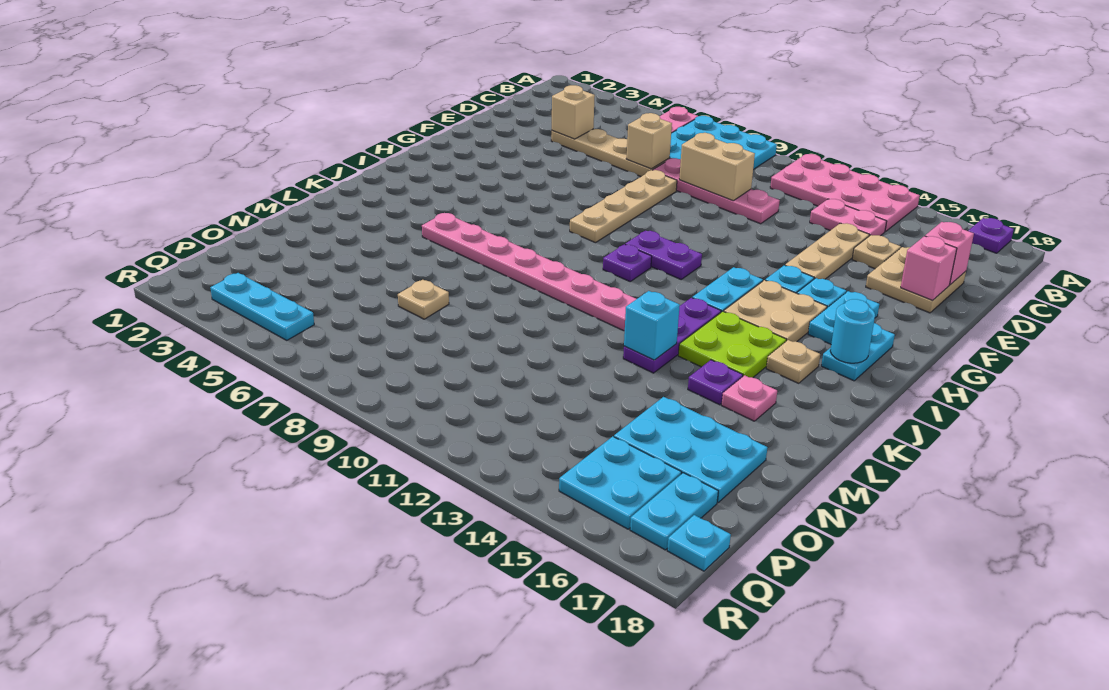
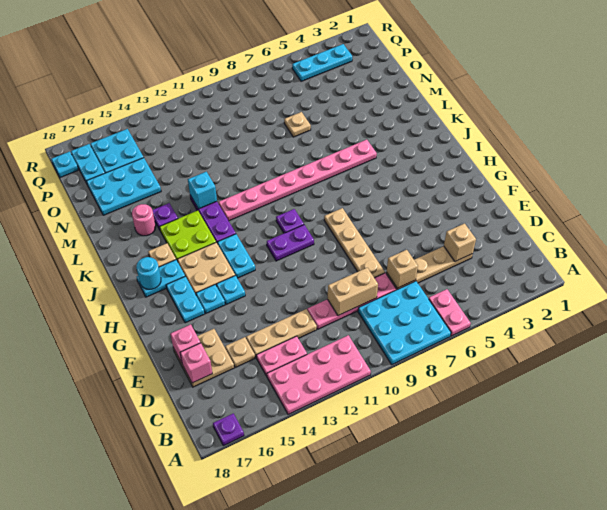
tan 1x3 plate [785,223,869,279] -> tan 1x3 plate turned to [246,309,317,358]
cyan 1x2 plate [821,323,895,381] -> cyan 1x2 plate turned to [137,260,185,297]
pink 1x1 plate [721,375,777,421] -> pink 1x1 round brick [132,204,156,236]

